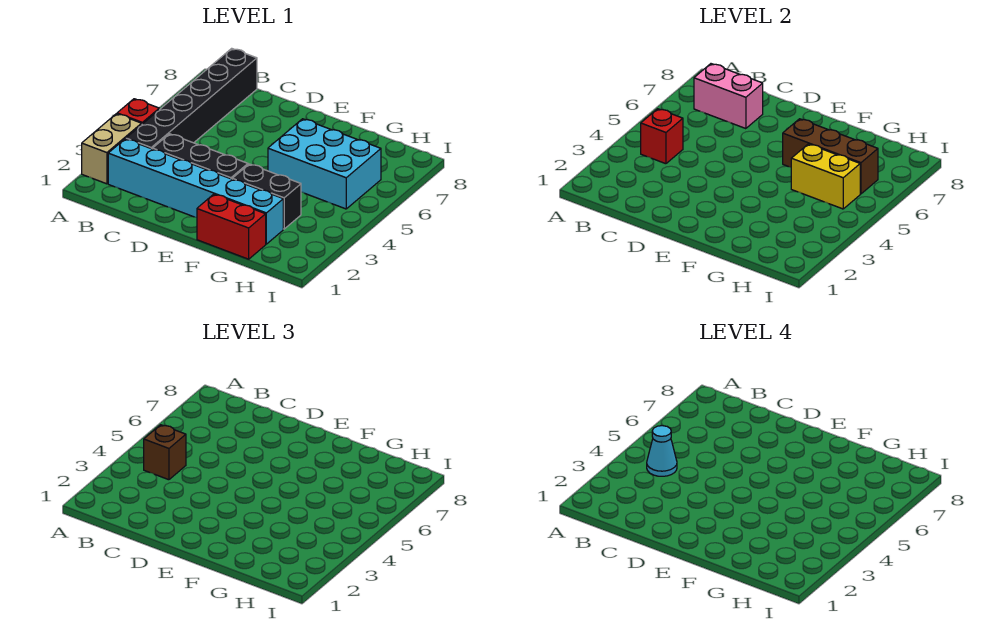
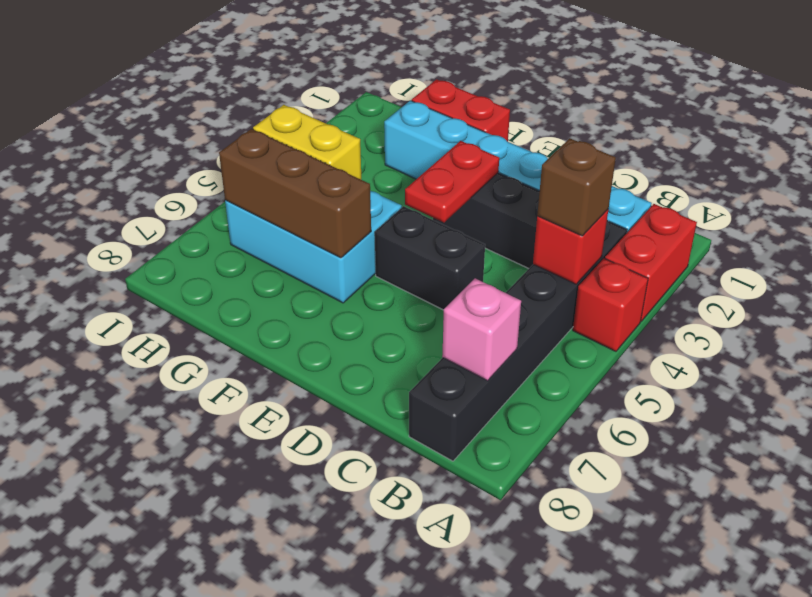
tan 1x2 brick [82,114,142,184] -> red 1x2 brick [605,204,697,321]
cyan 1x1 cone [647,426,677,476] -> none
pink 1x2 brick [694,64,763,129] -> pink 1x1 brick [442,278,521,381]
none -> red 1x2 plate [405,141,499,222]
black 1x2 brick [232,164,301,229] -> black 1x2 brick moved to [375,206,485,310]

